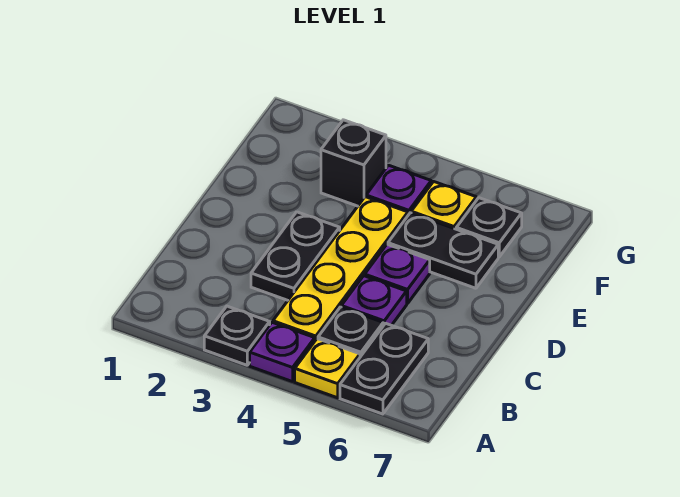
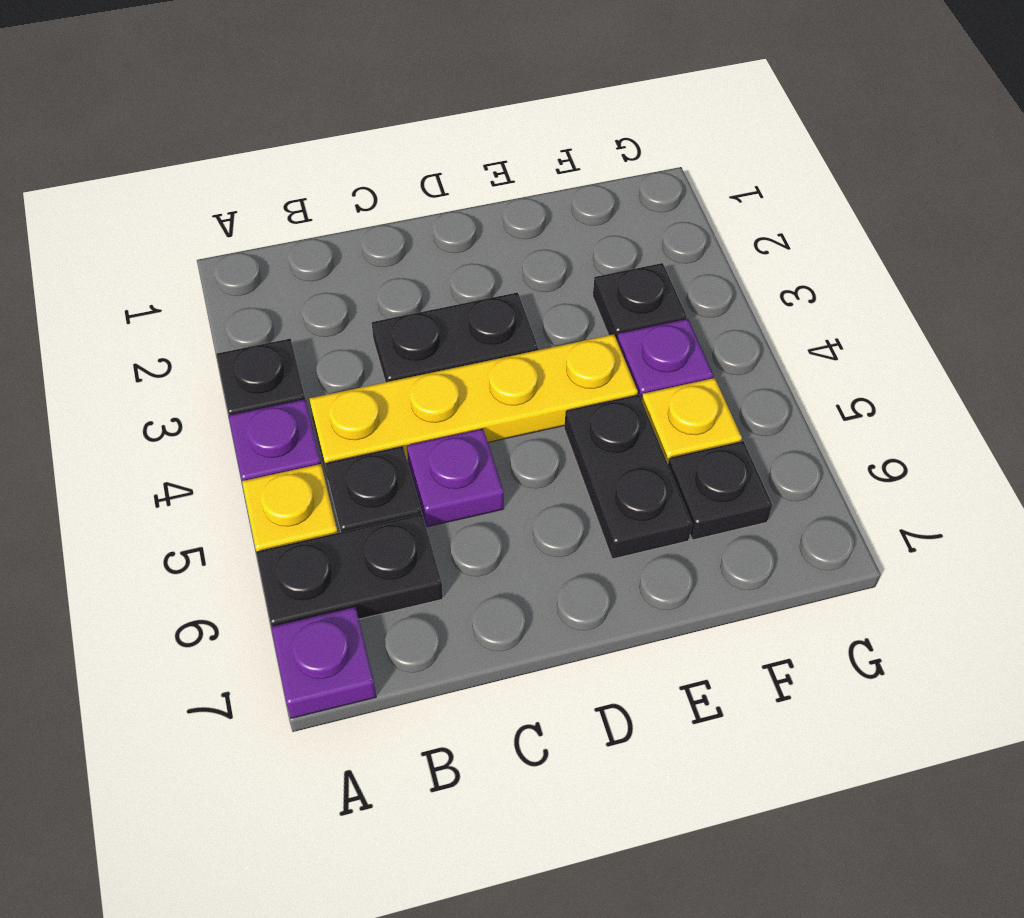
purple 1x1 plate [365,244,430,304] -> purple 1x1 plate moved to [271,607,376,718]
black 1x1 brick [321,120,386,206] -> black 1x1 plate [593,263,687,340]

